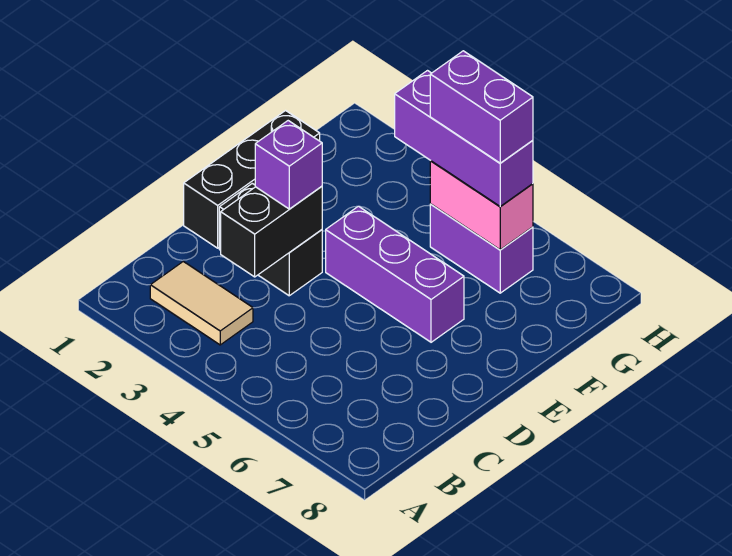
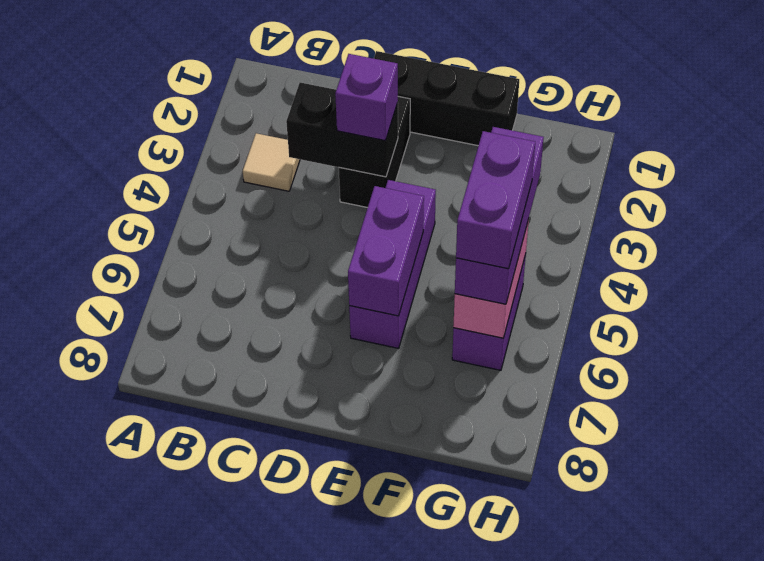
tan 1x2 tile [150,262,253,345] -> tan 1x1 tile [243,133,300,191]
none -> purple 1x2 brick [348,186,424,316]

